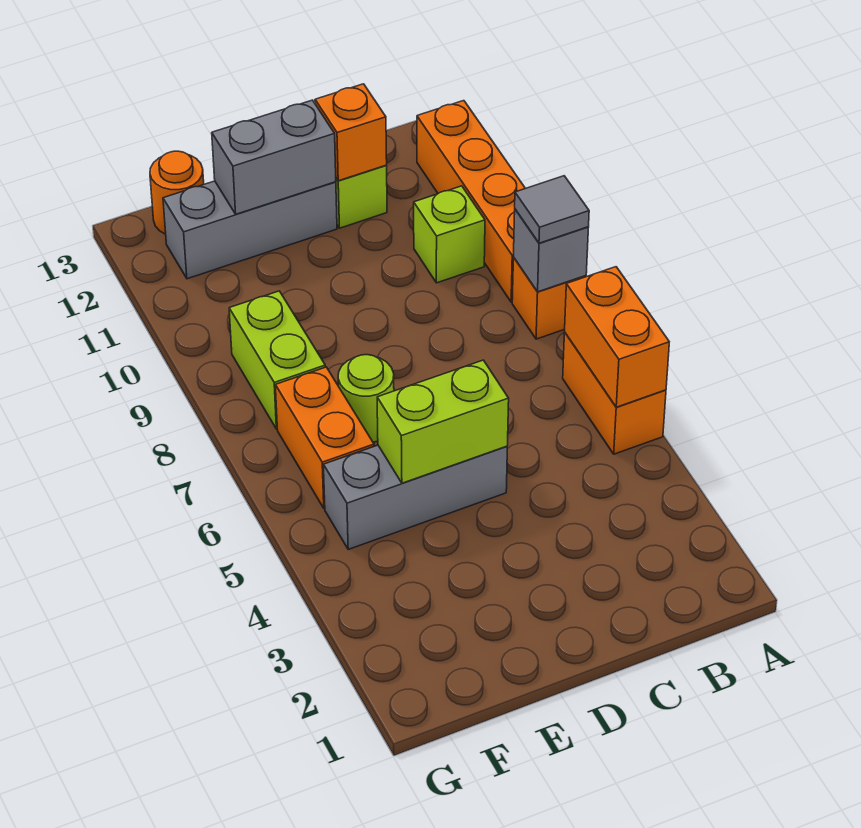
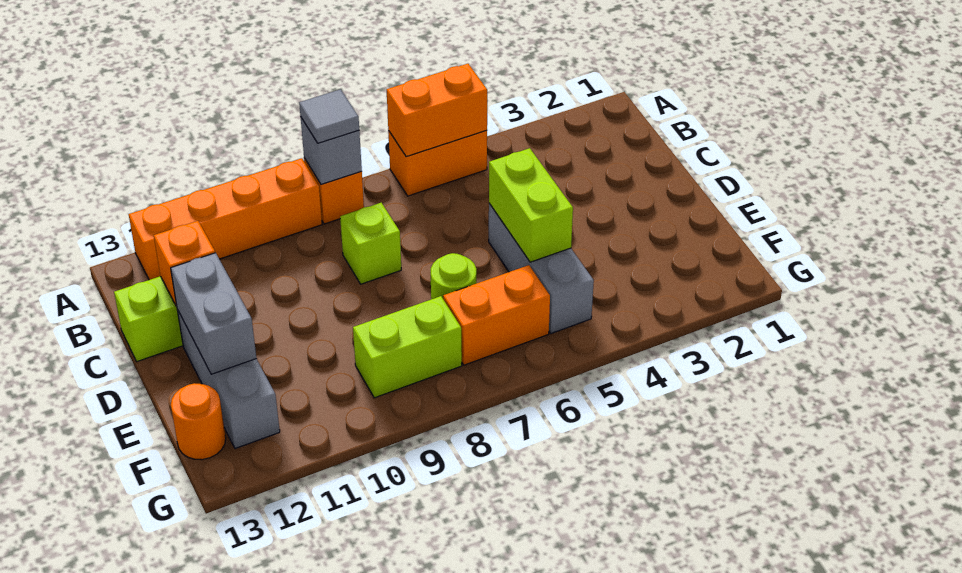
lime 1x1 brick [414,186,485,283] -> lime 1x1 brick moved to [340,203,401,284]

